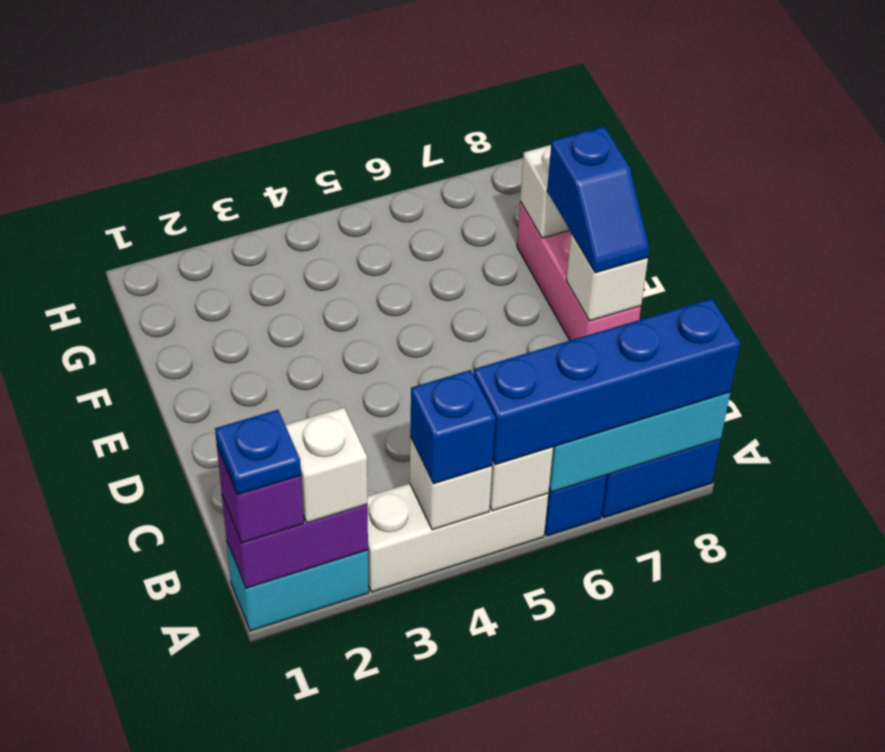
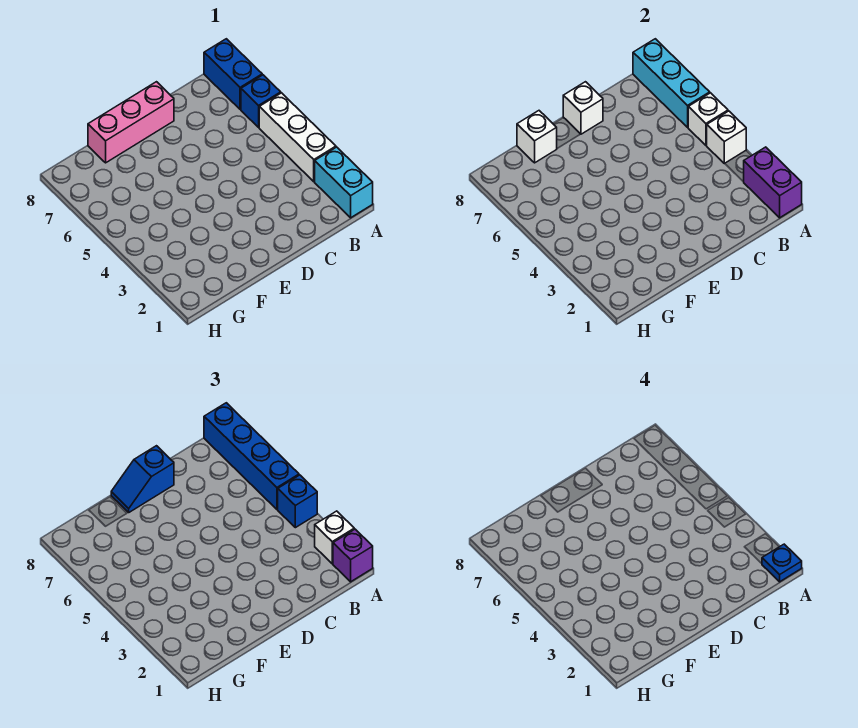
blue 1x2 slope [547,126,649,273] -> blue 1x2 slope turned to [111,446,174,512]

